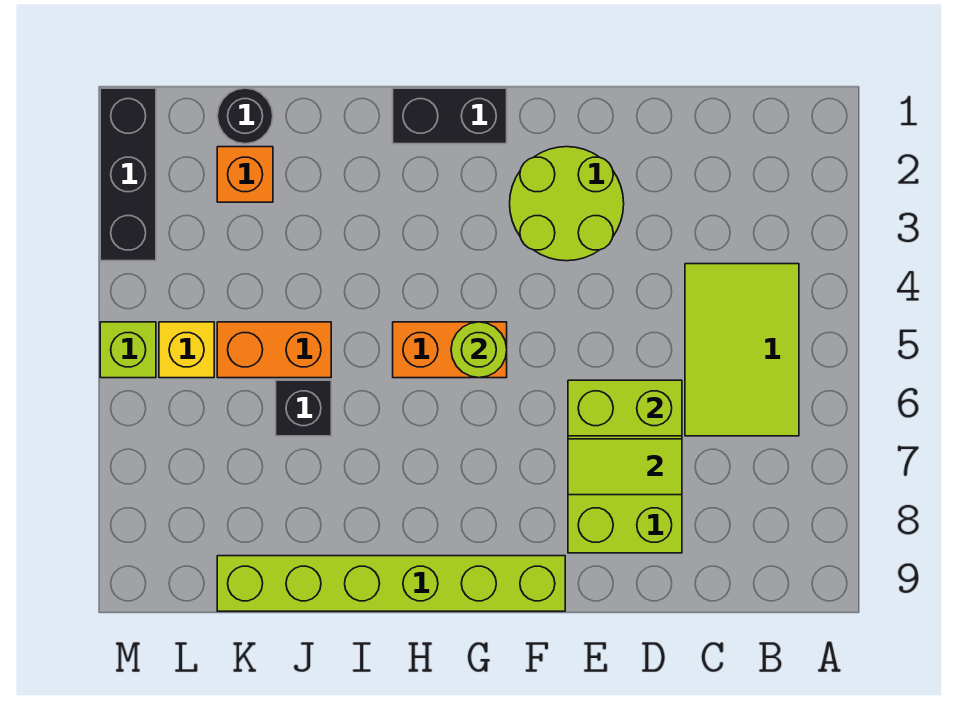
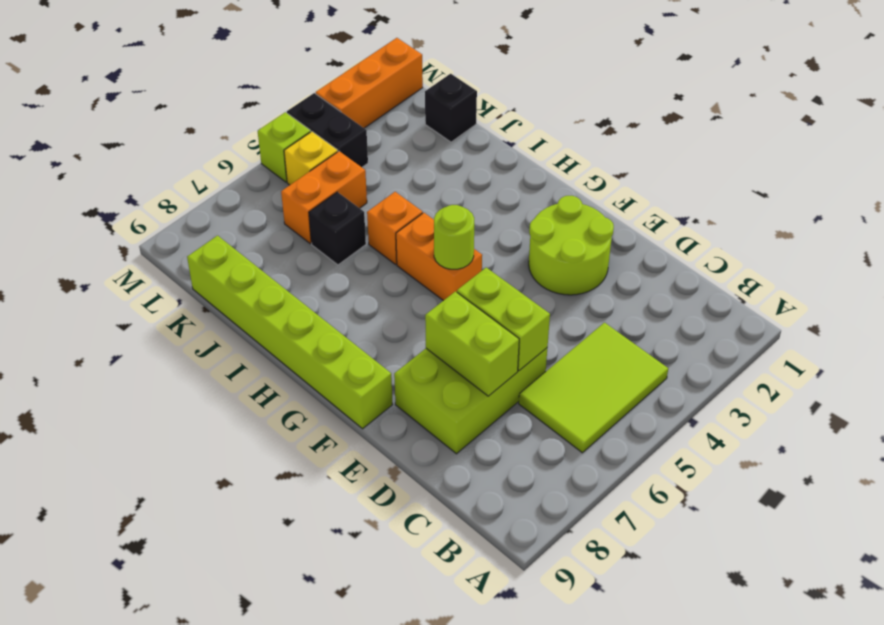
lime 1x2 tile [568,439,682,495] -> lime 1x2 brick [425,291,519,396]
black 1x2 brick [393,88,507,144] -> black 1x2 brick moved to [287,93,368,167]
orange 1x2 brick [217,322,331,378] -> orange 1x2 brick turned to [281,151,367,244]
black 1x1 round brick [217,88,273,144] -> black 1x1 brick [425,74,477,142]
orange 1x1 brick [217,147,273,202] -> orange 1x1 brick moved to [367,192,423,264]
black 1x3 brick [100,88,156,261] -> orange 1x3 brick [316,38,423,128]

